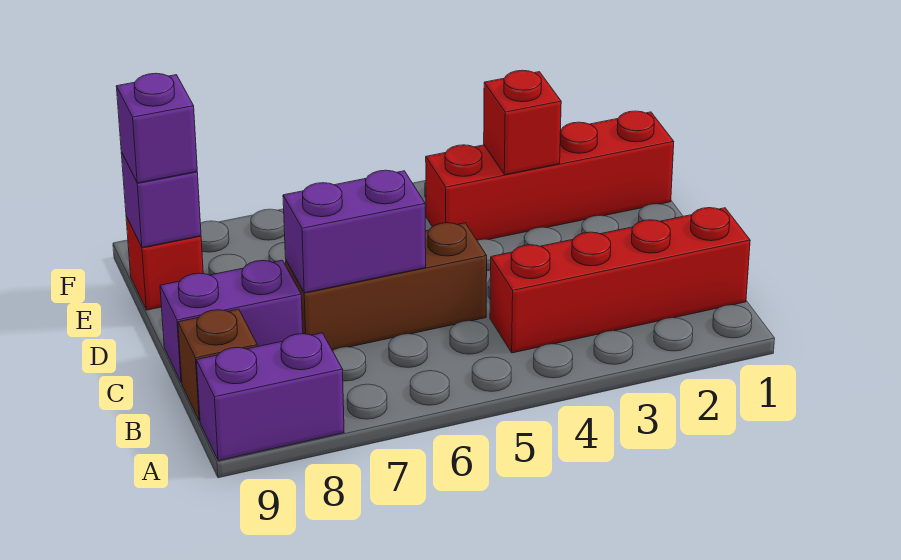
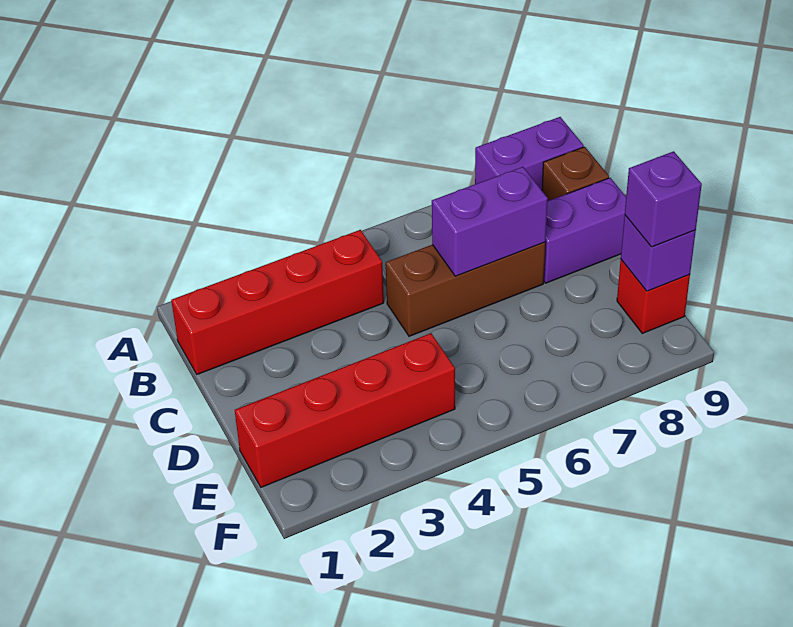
red 1x1 brick [484,70,561,175] -> none

